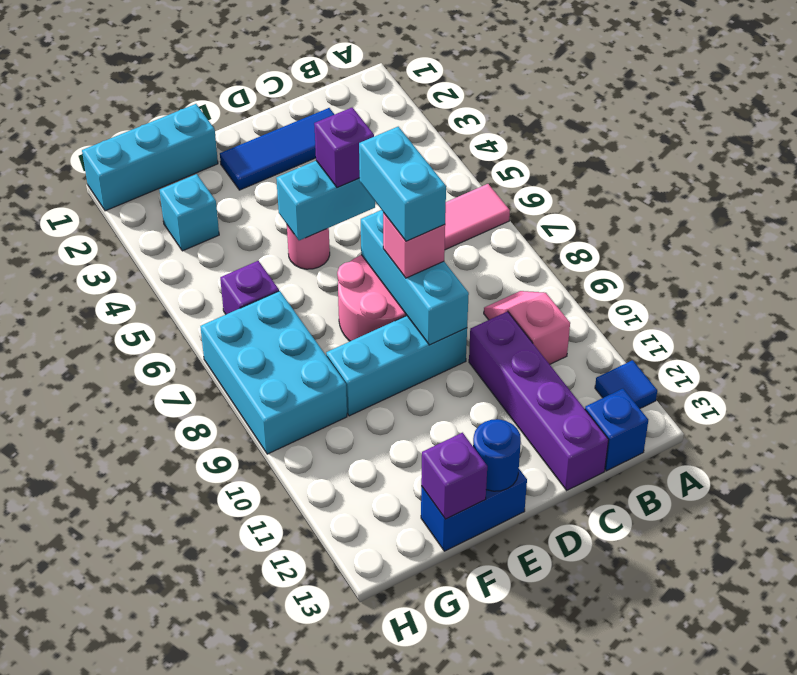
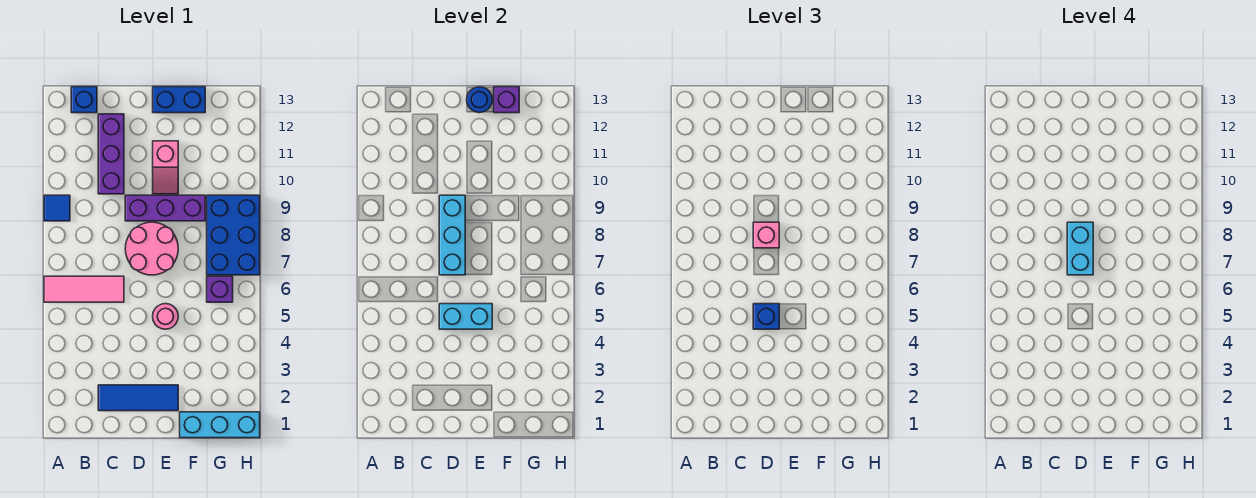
blue 1x1 tile [595,360,657,408] -> blue 1x1 tile moved to [44,195,70,221]
pink 1x2 slope [484,291,570,364] -> pink 1x2 slope moved to [153,141,178,194]
purple 1x4 brick [469,311,609,490] -> purple 1x3 brick [98,114,124,194]
purple 1x1 brick [314,107,374,188] -> blue 1x1 brick [753,304,779,329]
cyan 1x3 brick [326,316,467,416] -> purple 1x3 brick [125,195,205,221]
cyan 1x1 brick [160,174,219,251] -> none
cyan 2x3 brick [200,291,347,454] -> blue 2x3 brick [207,195,260,275]

